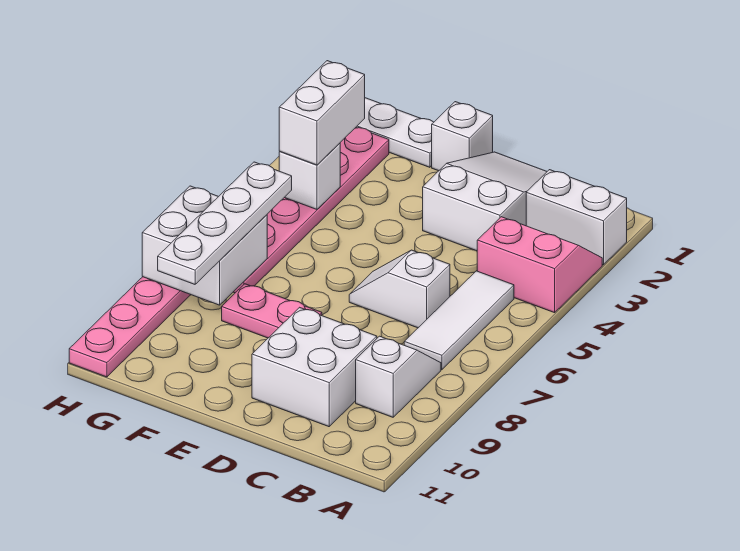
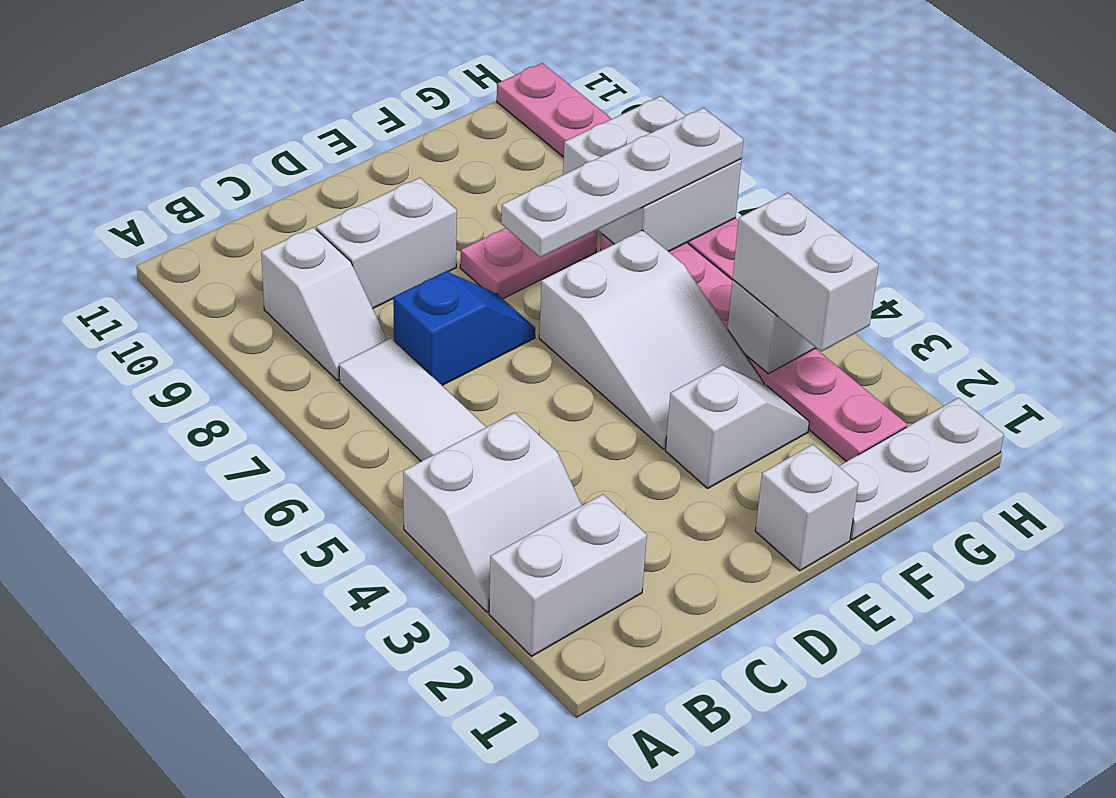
pink 2x2 slope [477,217,602,313] -> white 2x2 slope [403,413,582,612]
white 2x3 slope [423,152,547,251] -> white 2x3 slope moved to [539,230,765,449]
white 1x2 slope [349,250,450,328] -> white 1x2 slope moved to [666,365,810,488]
none -> blue 1x2 slope [393,271,535,385]
white 2x2 brick [252,307,377,427] -> white 1x2 brick [316,178,457,308]
white 1x4 plate [158,162,292,284] -> white 1x4 plate turned to [501,108,744,258]

